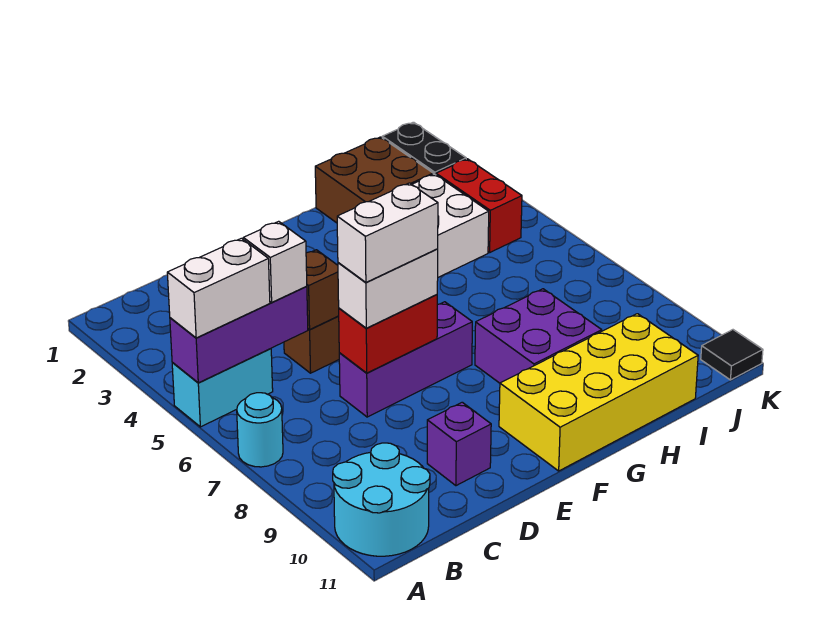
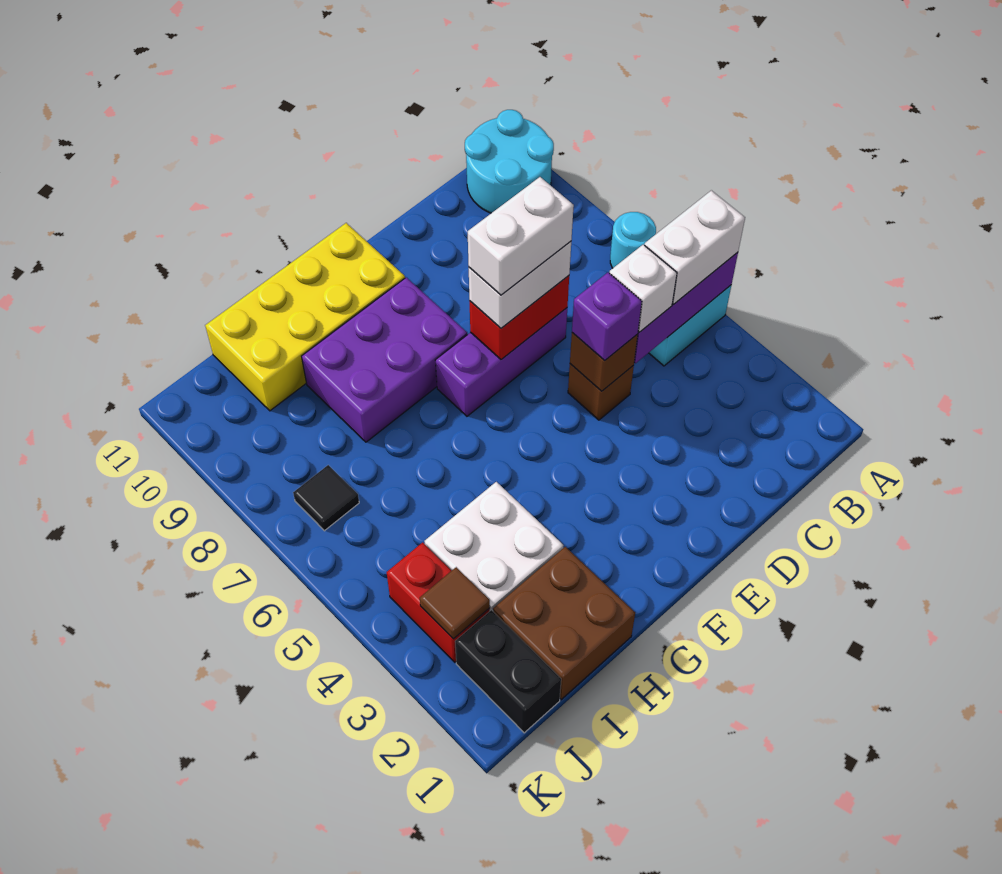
purple 1x1 brick [427,402,491,486] -> purple 1x1 brick moved to [572,272,642,361]
purple 2x2 brick [475,289,602,383] -> purple 2x3 brick [302,277,467,442]
none -> brown 1x1 tile [420,567,490,639]
black 1x1 tile [701,330,763,380] -> black 1x1 tile moved to [293,465,359,531]

